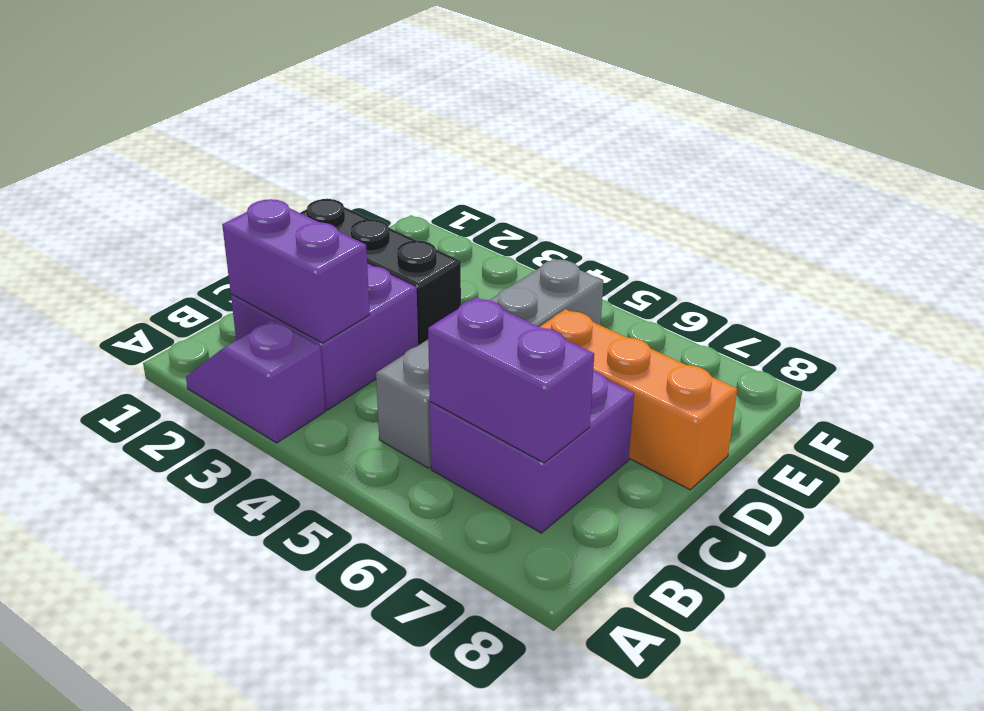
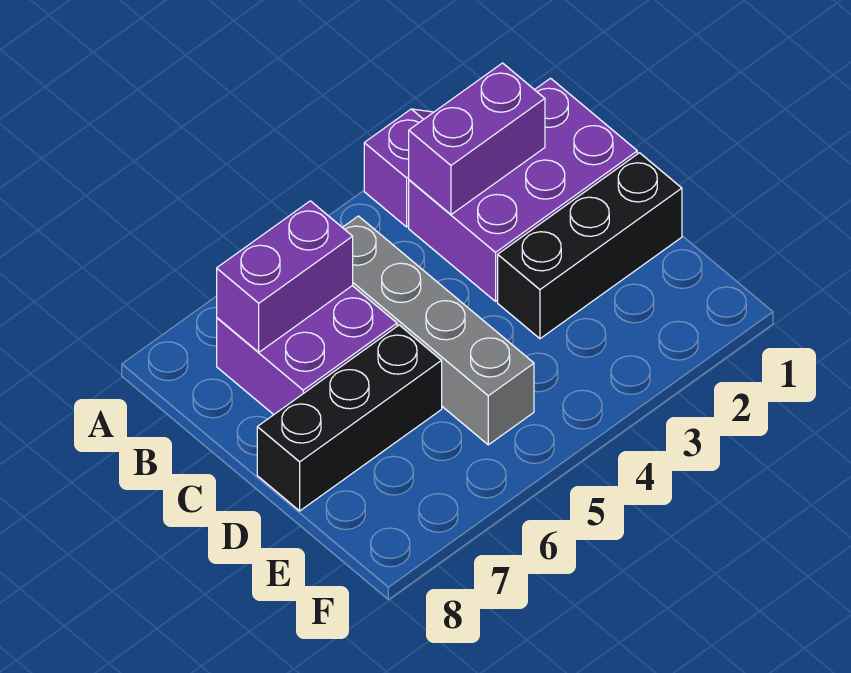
purple 2x2 brick [231,263,418,410] -> purple 2x3 brick [409,78,637,301]
orange 1x3 brick [540,309,737,490] -> black 1x3 brick [257,325,442,511]

